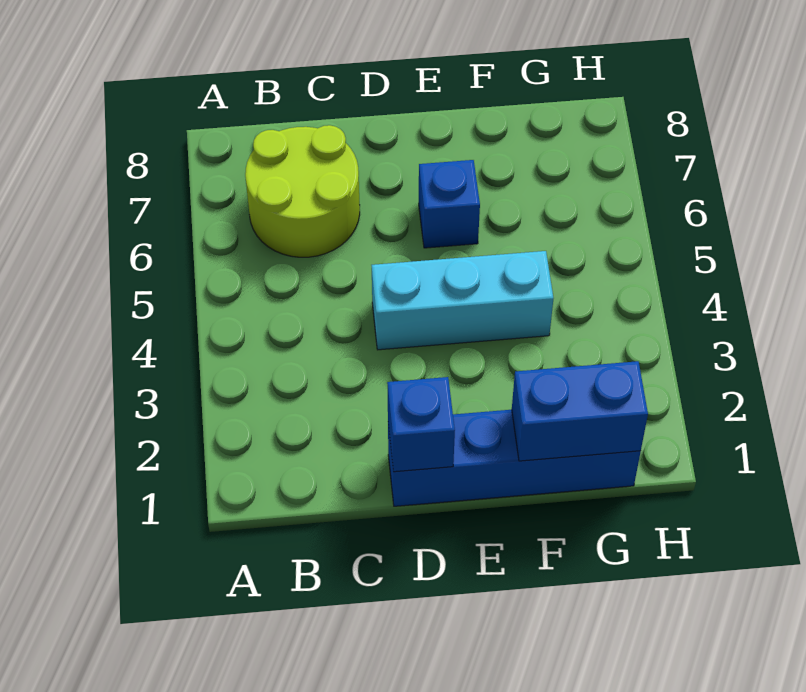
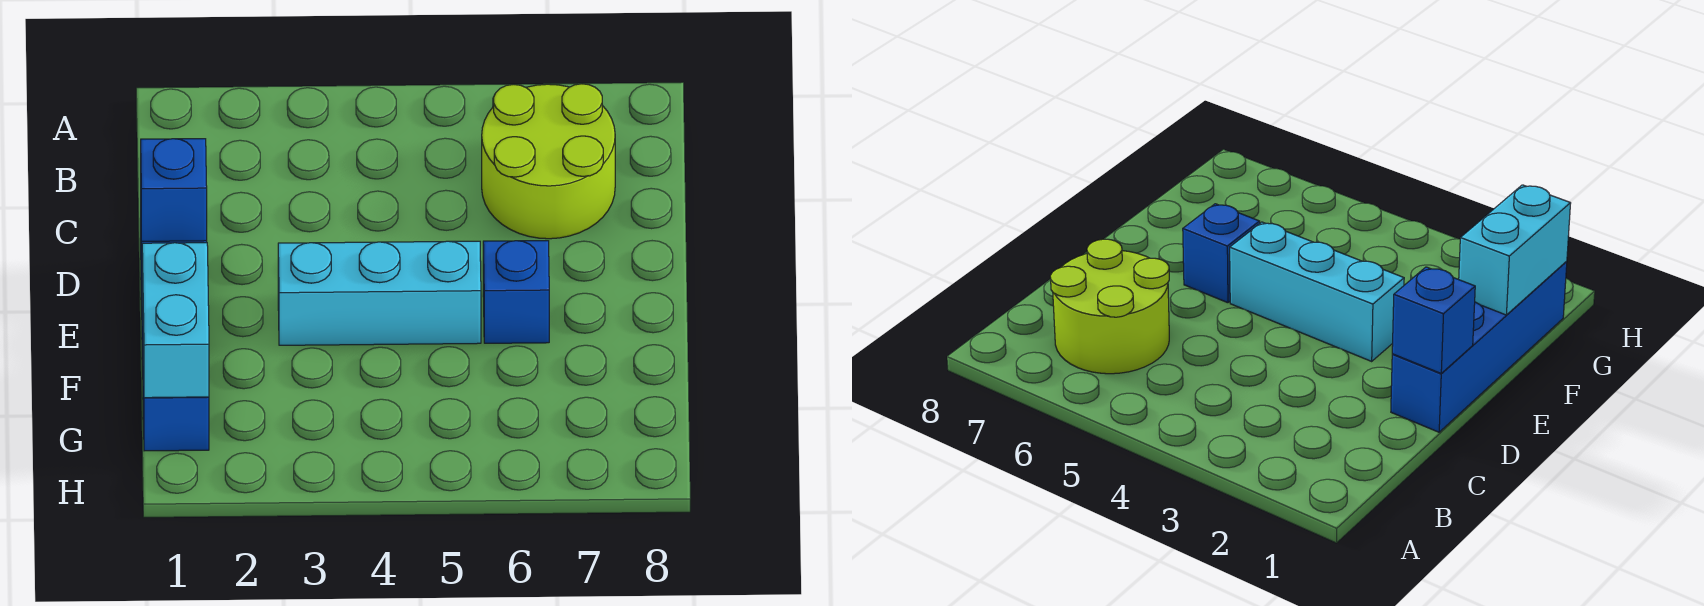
cyan 1x3 brick [372,251,553,350] -> cyan 1x3 brick turned to [278,241,481,345]
blue 1x2 brick [512,361,648,461] -> cyan 1x2 brick [142,243,209,398]

